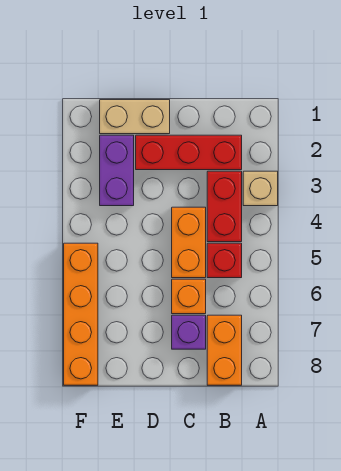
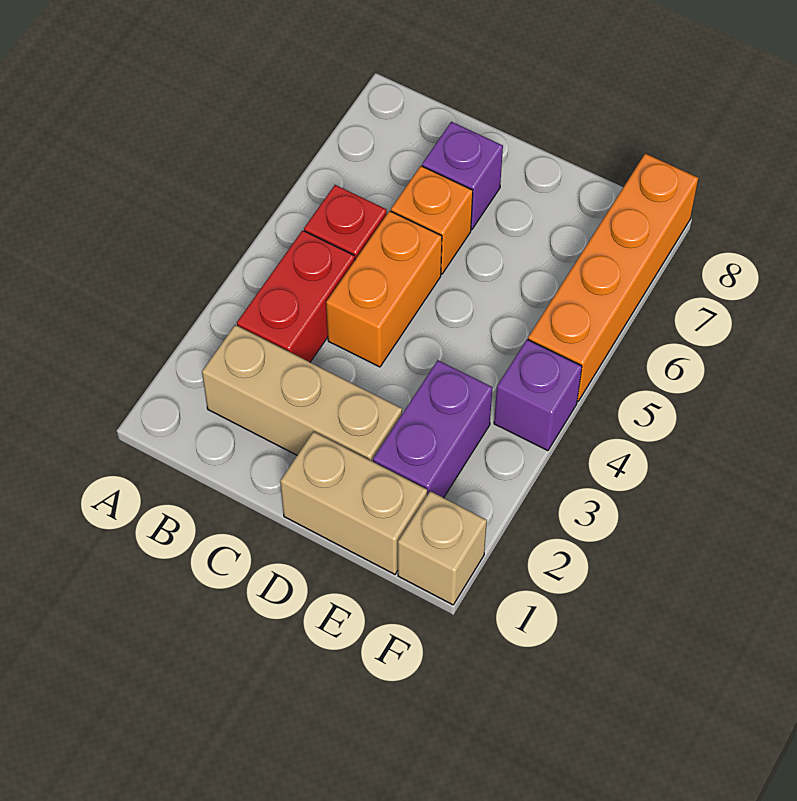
tan 1x1 brick [243,171,278,206] -> tan 1x1 brick moved to [398,491,487,605]
red 1x3 brick [136,135,242,170] -> tan 1x3 brick [202,325,402,462]
orange 1x2 brick [207,315,242,385] -> none
none -> purple 1x1 brick [494,339,582,451]

